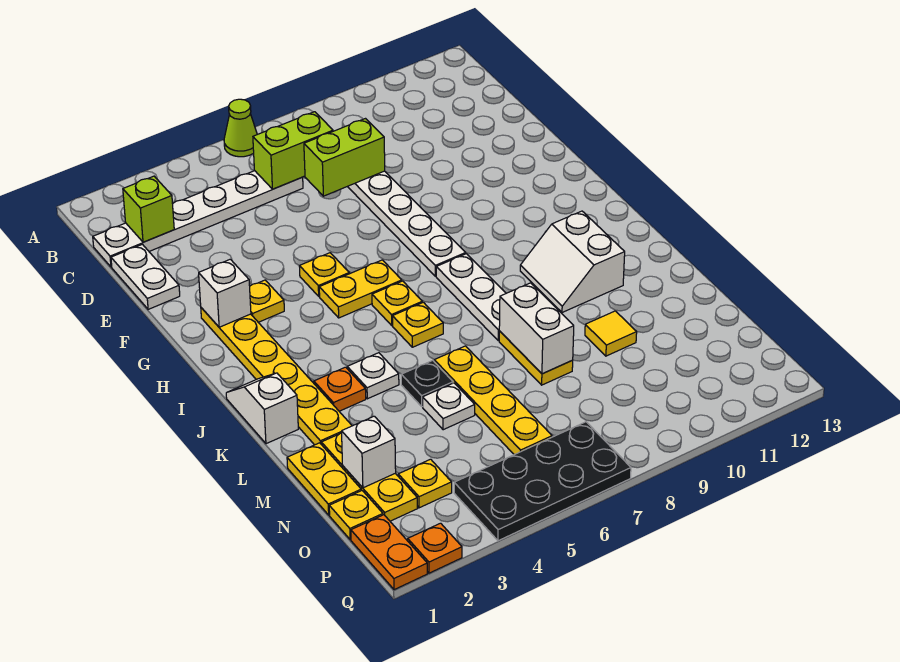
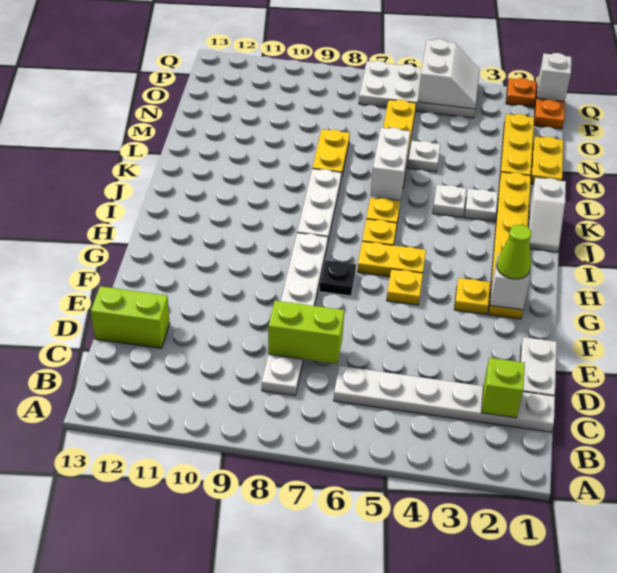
lime 1x1 cone [224,99,257,157] -> lime 1x1 cone moved to [497,225,531,279]
lime 1x2 brick [253,112,333,189] -> lime 1x2 brick moved to [91,286,170,348]
white 2x2 slope [520,211,625,312] -> white 2x2 slope moved to [418,39,480,109]
orange 1x1 plate [314,367,366,411] -> white 1x1 plate [464,189,498,222]
black 1x1 plate [401,360,453,407] -> black 1x1 plate moved to [319,260,356,296]
white 1x2 brick [499,283,574,374] -> white 1x2 brick moved to [371,128,410,200]
yellow 1x1 tile [585,311,637,356] -> none
white 1x1 brick [342,416,396,488] -> white 1x1 brick moved to [537,53,571,102]
yellow 1x1 plate [329,490,383,540] -> none
yellow 1x1 plate [398,459,452,508] -> none
black 2x4 plate [454,422,631,541] -> white 2x4 plate [359,61,475,118]

